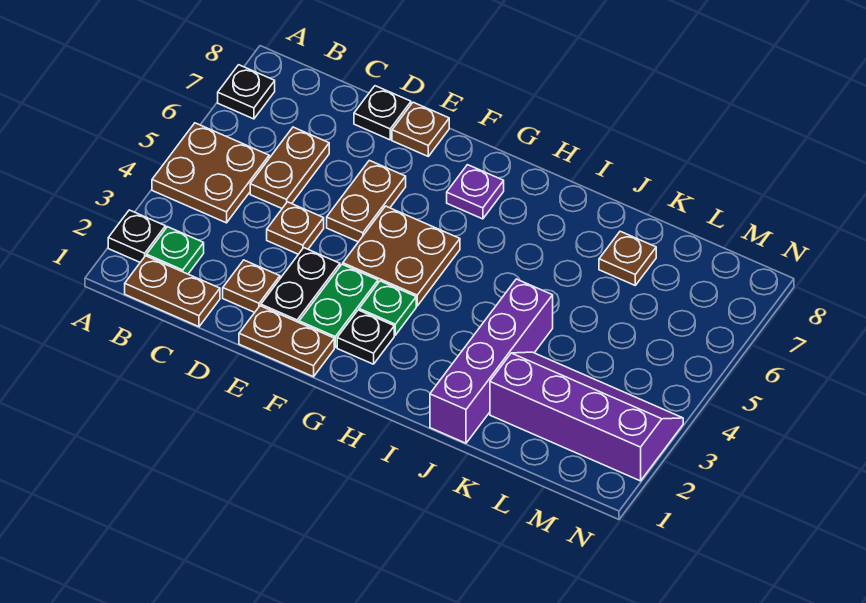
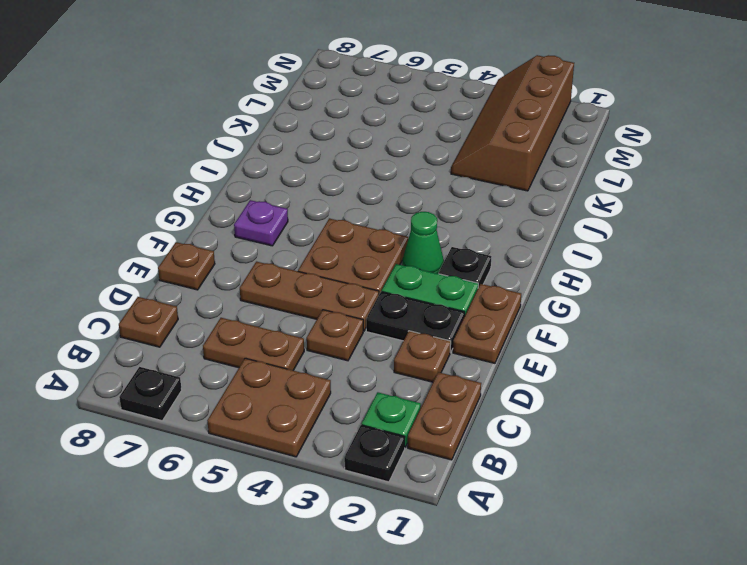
black 1x1 plate [354,86,411,140] -> none
brown 1x2 plate [327,160,406,242] -> brown 1x3 plate [240,262,379,331]
green 1x1 plate [359,281,416,335] -> green 1x1 cone [402,212,444,274]
purple 1x4 brick [430,279,553,443] -> none
purple 2x4 slope [490,352,683,481] -> brown 2x4 slope [451,55,574,191]
brown 1x1 plate [599,231,656,285] -> brown 1x1 plate moved to [119,297,178,347]

